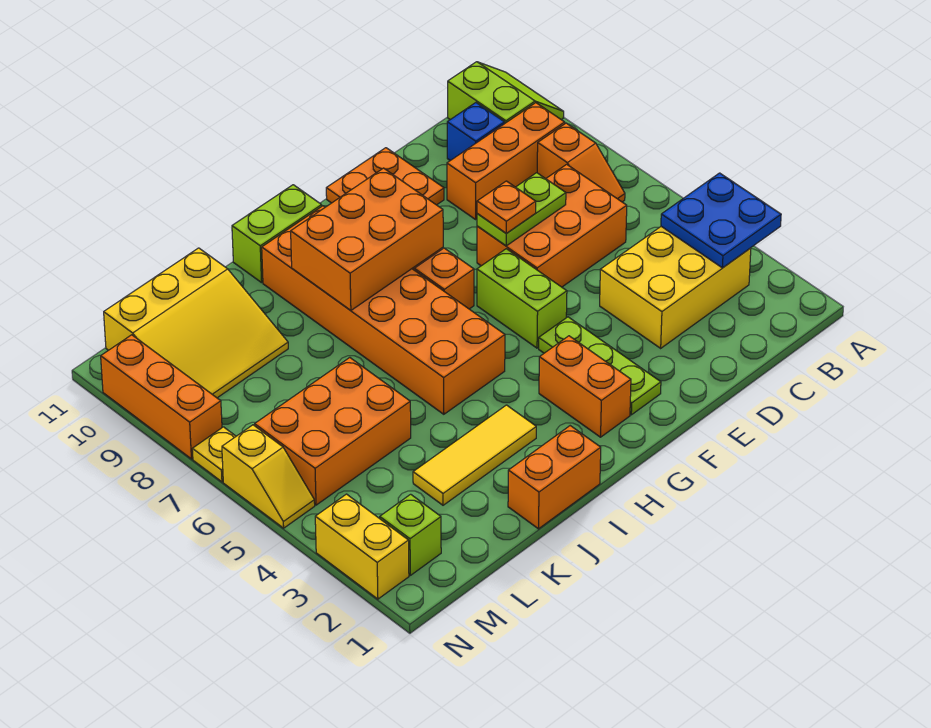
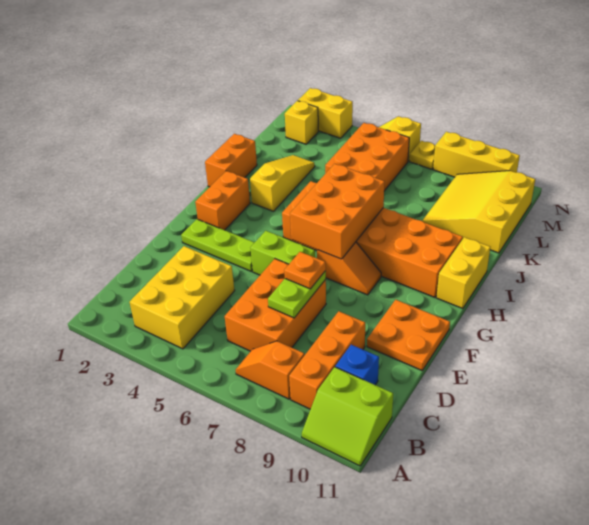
blue 2x2 plate [661,173,781,268] -> none
orange 1x2 brick [539,336,631,437] -> orange 1x2 brick turned to [195,171,250,230]
orange 2x3 brick [291,168,443,311] -> orange 2x3 brick moved to [290,164,385,259]
lime 1x2 brick [232,185,322,283] -> yellow 1x2 brick [437,237,490,309]
yellow 1x3 tile [413,405,536,505] -> yellow 1x3 slope [250,155,315,211]
lime 1x1 brick [380,494,441,575] -> yellow 1x1 brick [285,101,318,144]
orange 1x3 brick [101,335,222,459] -> yellow 1x3 brick [433,132,520,177]

